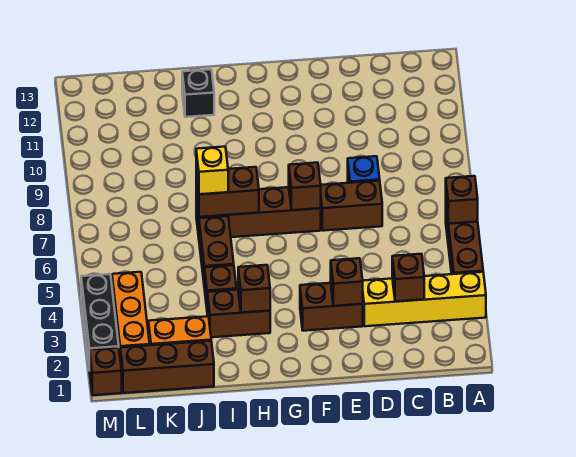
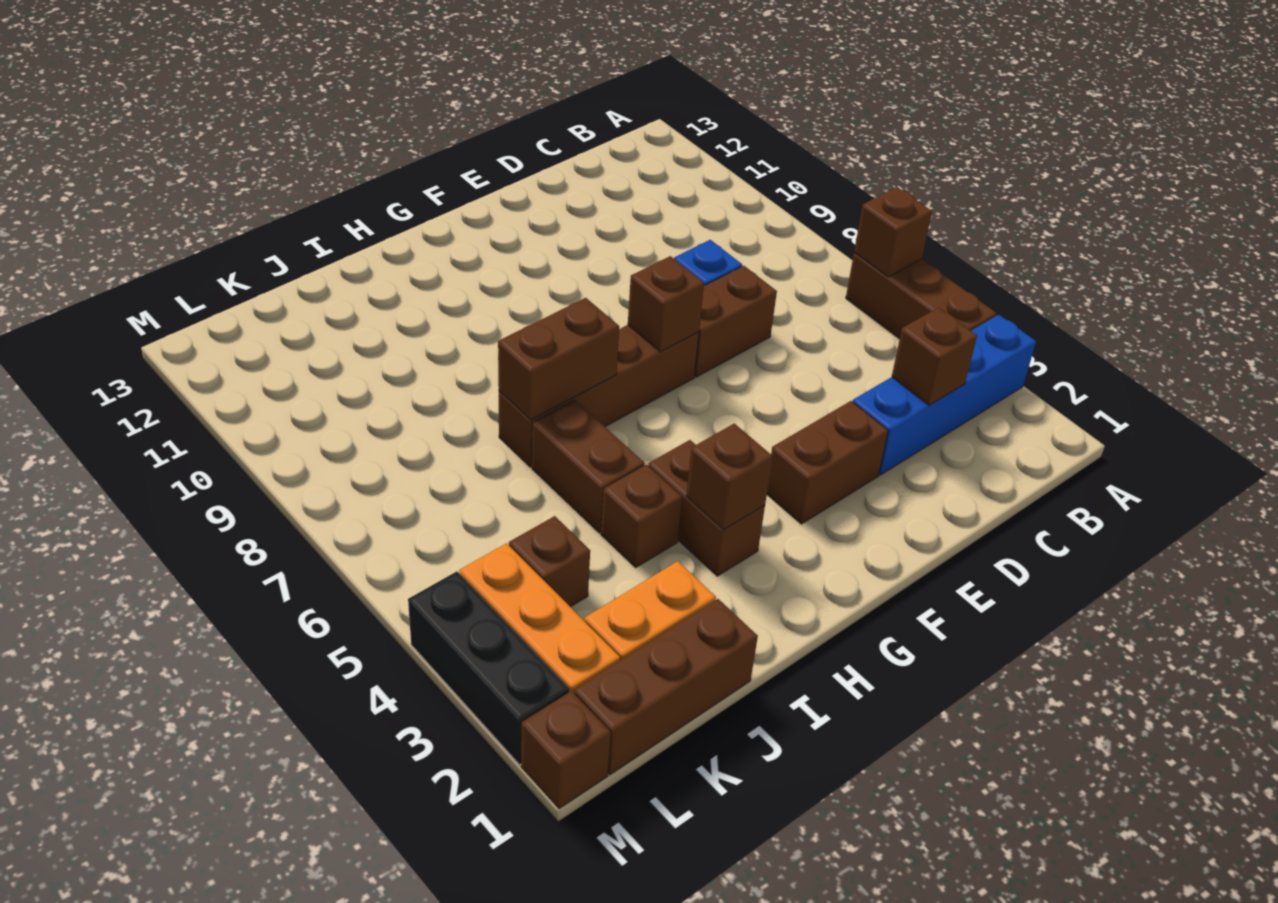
yellow 1x4 brick [363,272,486,326] -> blue 1x4 brick [853,315,1036,475]
brown 1x1 brick [331,258,363,306] -> brown 1x1 brick moved to [509,516,590,607]
brown 1x2 brick [207,290,270,337] -> brown 1x2 brick turned to [648,440,765,576]
yellow 1x1 brick [196,147,228,194] -> none
black 1x1 brick [182,69,214,117] -> none

